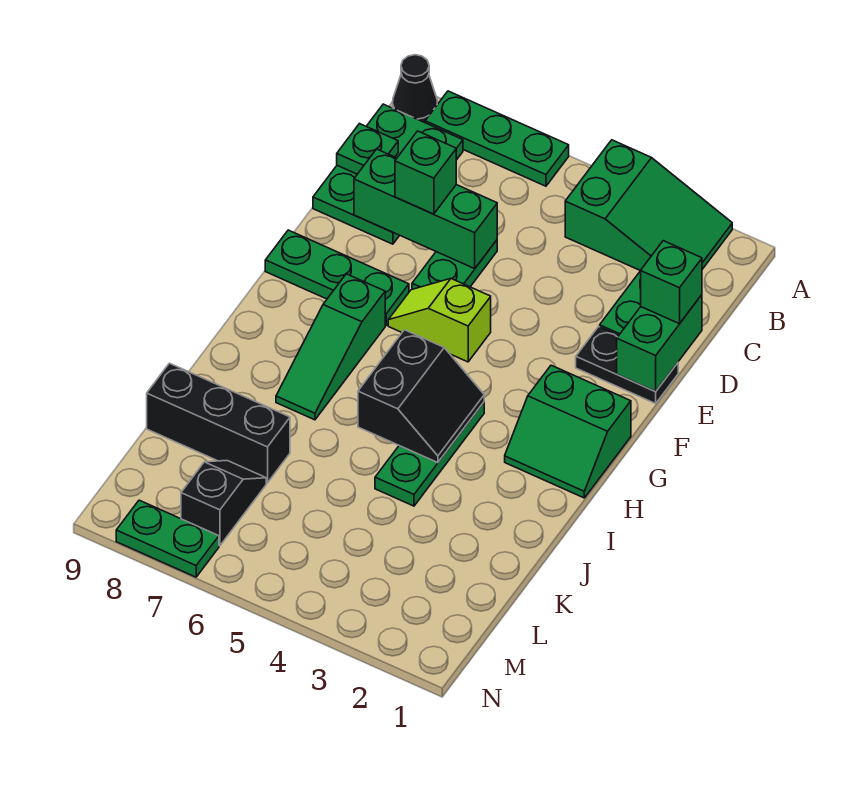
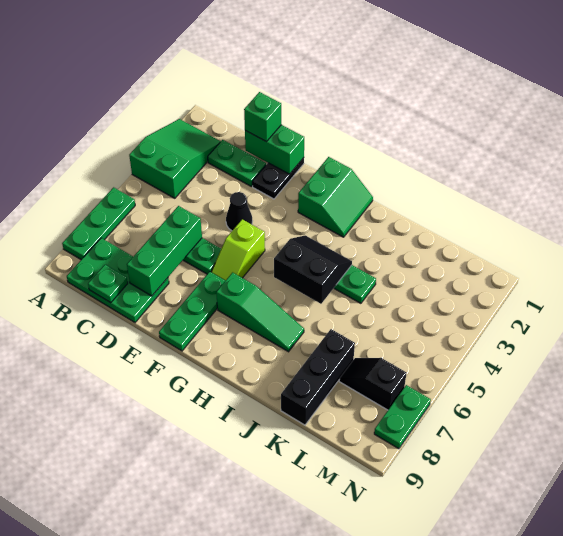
black 1x1 cone [393,55,437,123] -> black 1x1 cone moved to [226,192,252,231]
green 1x1 brick [395,131,456,214] -> none

